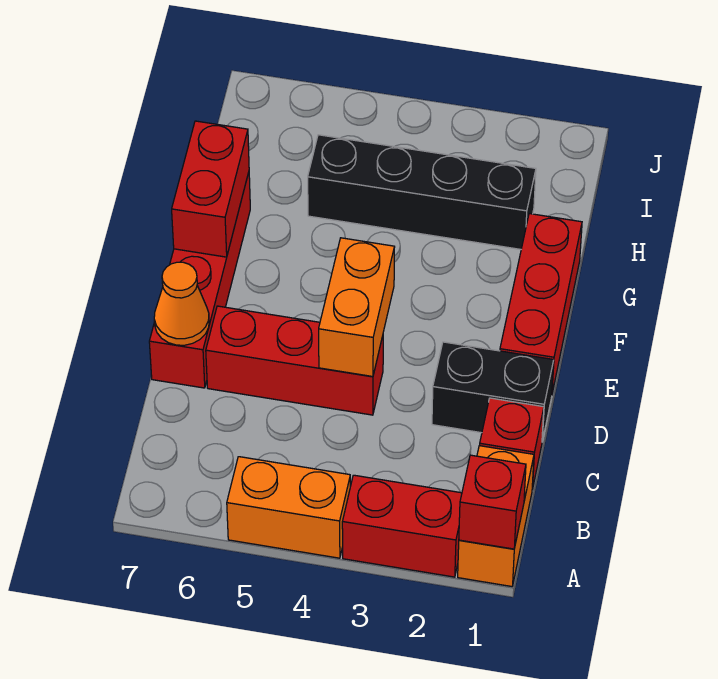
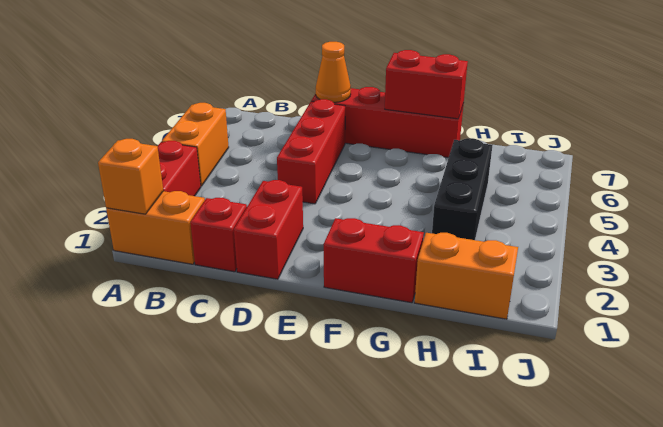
red 1x1 brick [459,455,526,549] -> orange 1x1 brick [98,139,163,214]
black 1x2 brick [432,342,554,441] -> red 1x2 brick [234,180,303,279]
orange 1x2 brick [319,238,394,376] -> orange 1x2 brick moved to [415,233,518,319]
red 1x3 brick [500,214,582,393] -> red 1x2 brick [324,218,424,303]
black 1x4 brick [308,135,536,249] -> black 1x3 brick [432,138,492,240]

